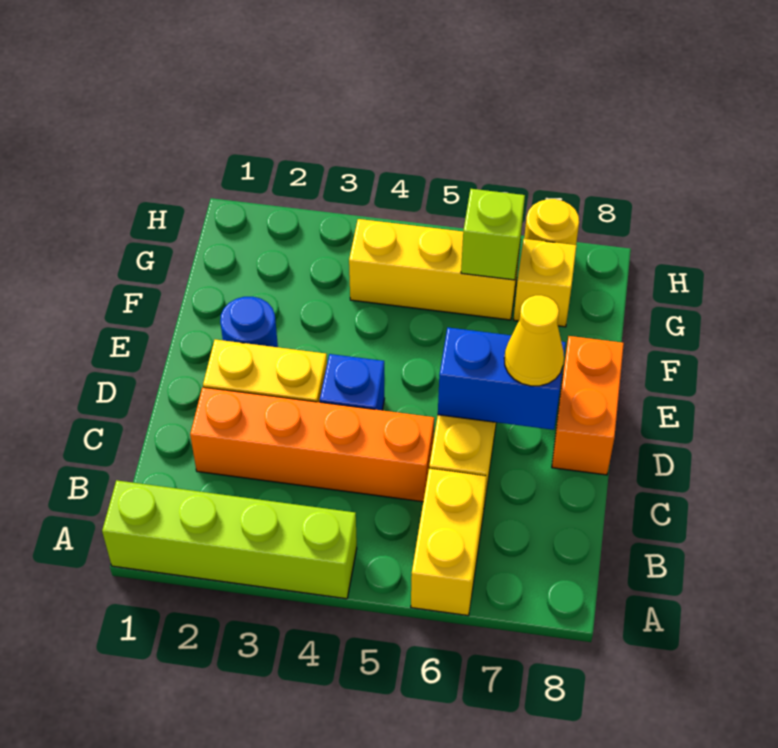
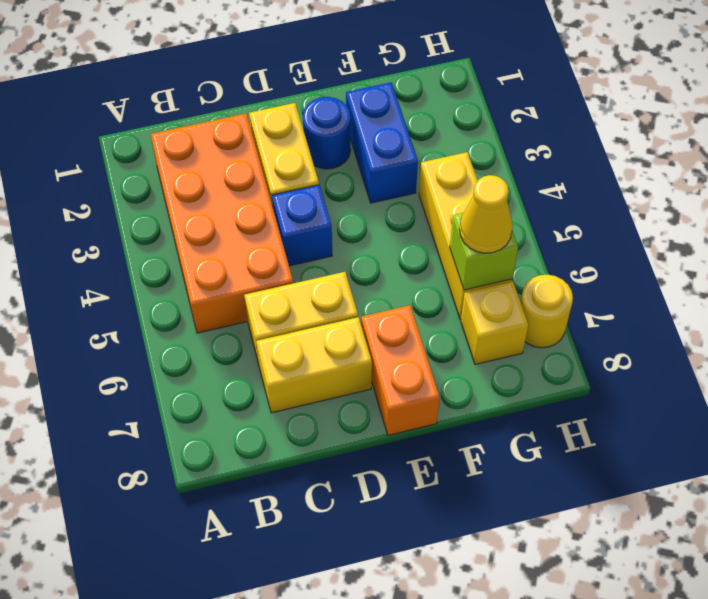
lime 1x4 brick [102,480,357,599] -> none
yellow 1x2 brick [411,468,487,615] -> yellow 1x2 brick moved to [256,317,372,413]
orange 1x4 brick [190,387,434,502] -> orange 2x4 brick [151,113,293,333]
blue 1x2 brick [438,328,566,430] -> blue 1x2 brick moved to [346,82,418,203]
yellow 1x1 cone [504,295,564,386] -> yellow 1x1 cone moved to [459,175,513,253]
orange 1x2 brick [552,336,624,475] -> orange 1x2 brick turned to [361,305,440,435]

